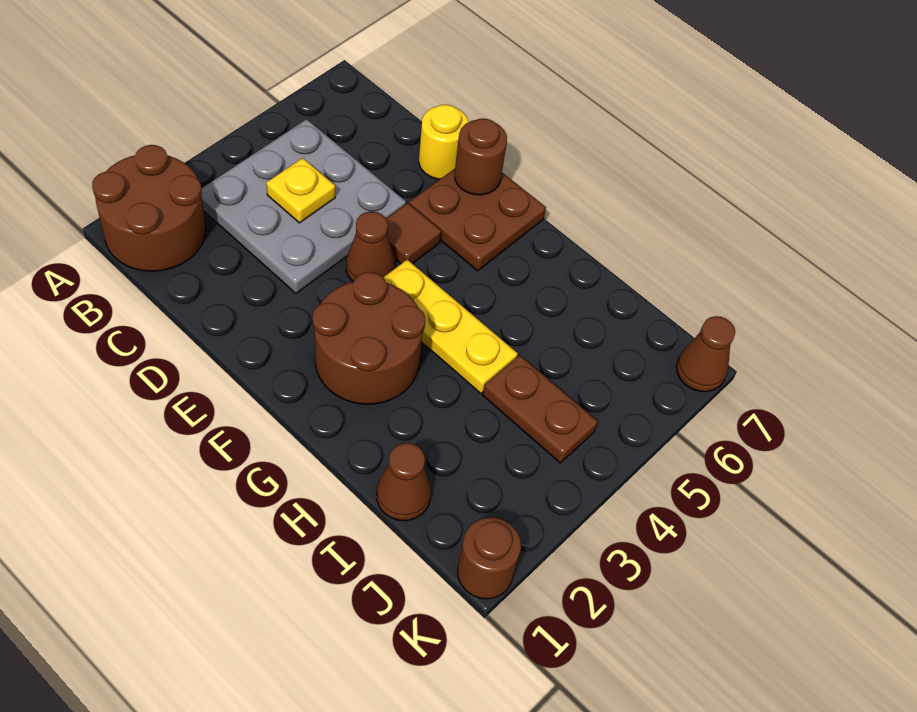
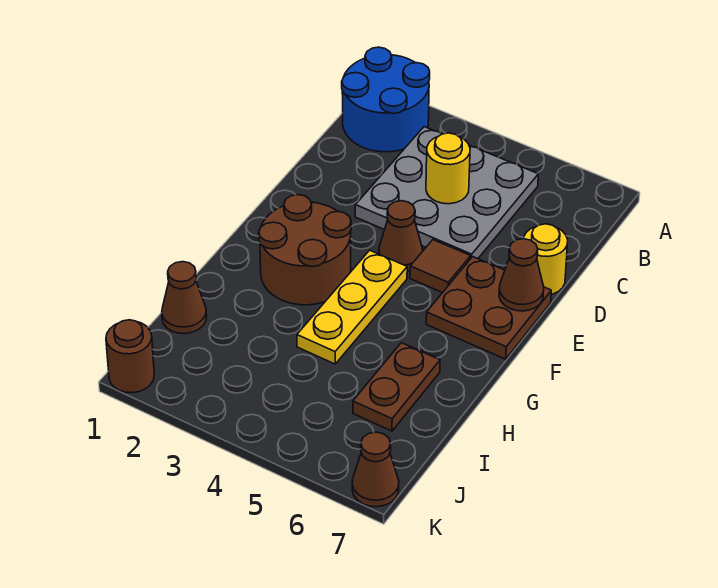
brown 2x2 round brick [92,145,206,271] -> blue 2x2 round brick [342,47,430,152]
yellow 1x1 plate [266,158,335,223] -> yellow 1x1 round brick [426,133,470,204]
brown 1x1 round brick [455,119,507,195] -> brown 1x1 cone [499,239,544,311]
brown 1x2 plate [483,355,598,463] -> brown 1x2 plate moved to [353,343,440,431]

